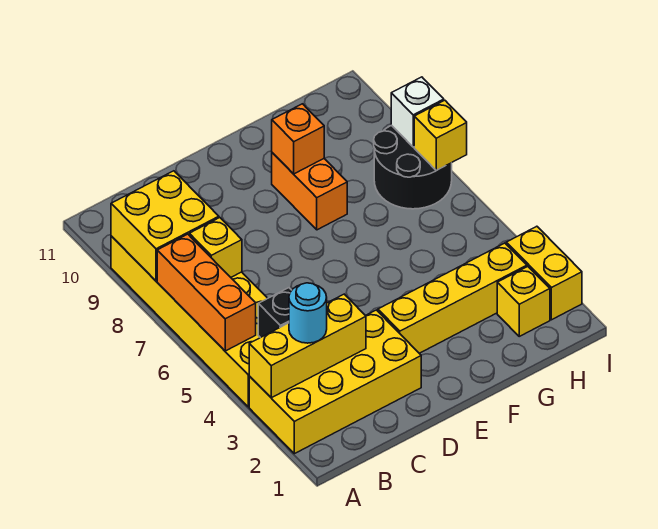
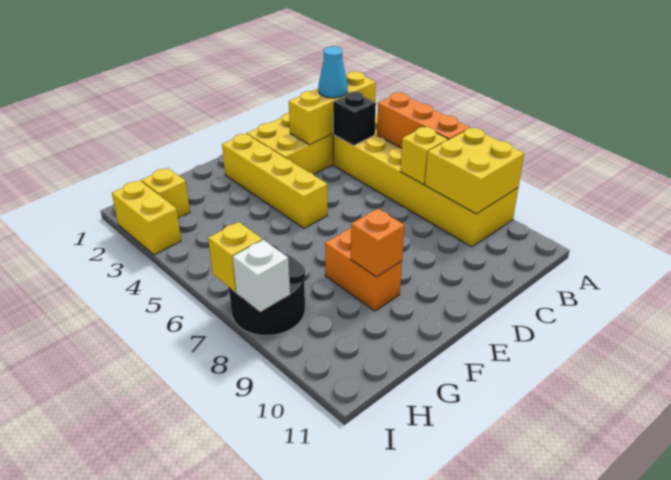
cyan 1x1 round brick [289,283,327,343] -> cyan 1x1 cone [318,46,348,98]
yellow 1x4 brick [378,243,527,353] -> yellow 1x4 brick turned to [222,134,328,228]

